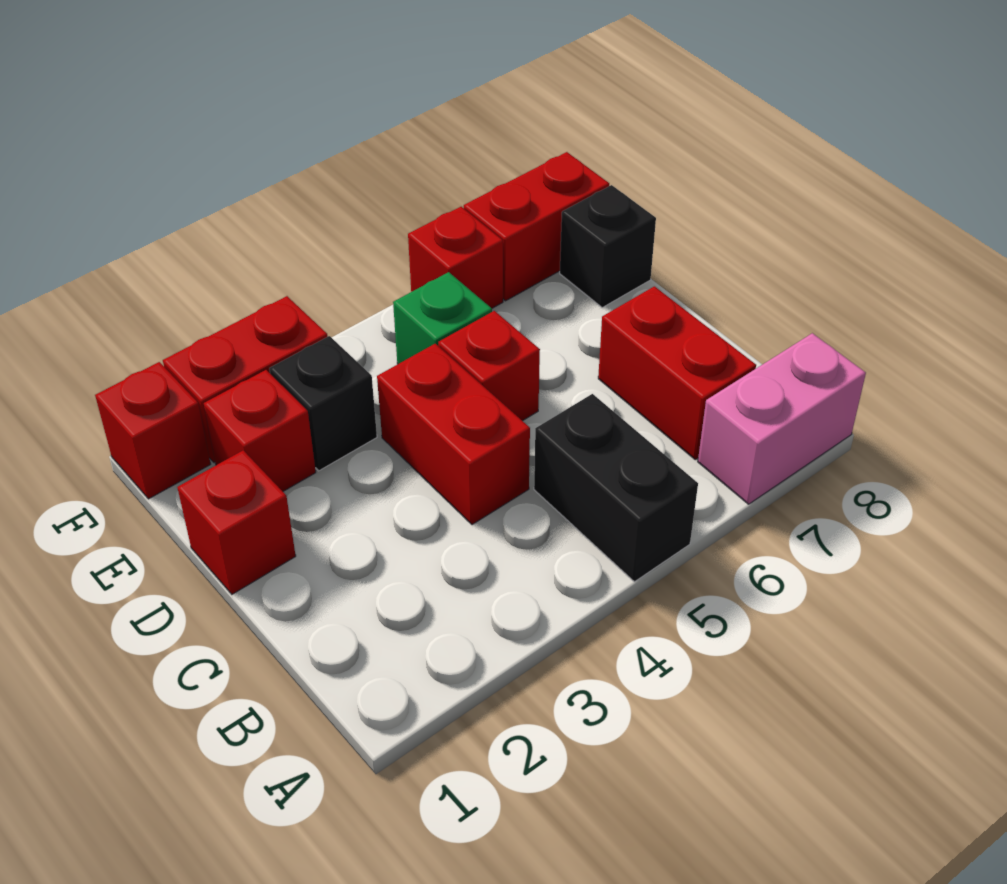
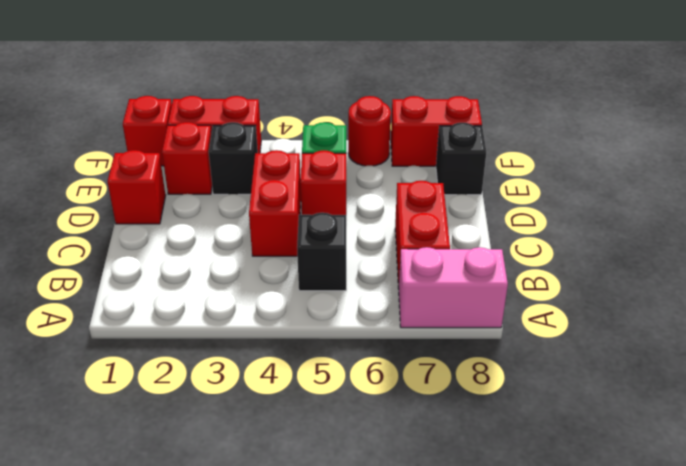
black 1x2 brick [534,394,698,582] -> black 1x1 brick [297,213,346,291]
red 1x1 brick [408,207,503,308] -> red 1x1 round brick [348,96,391,166]

